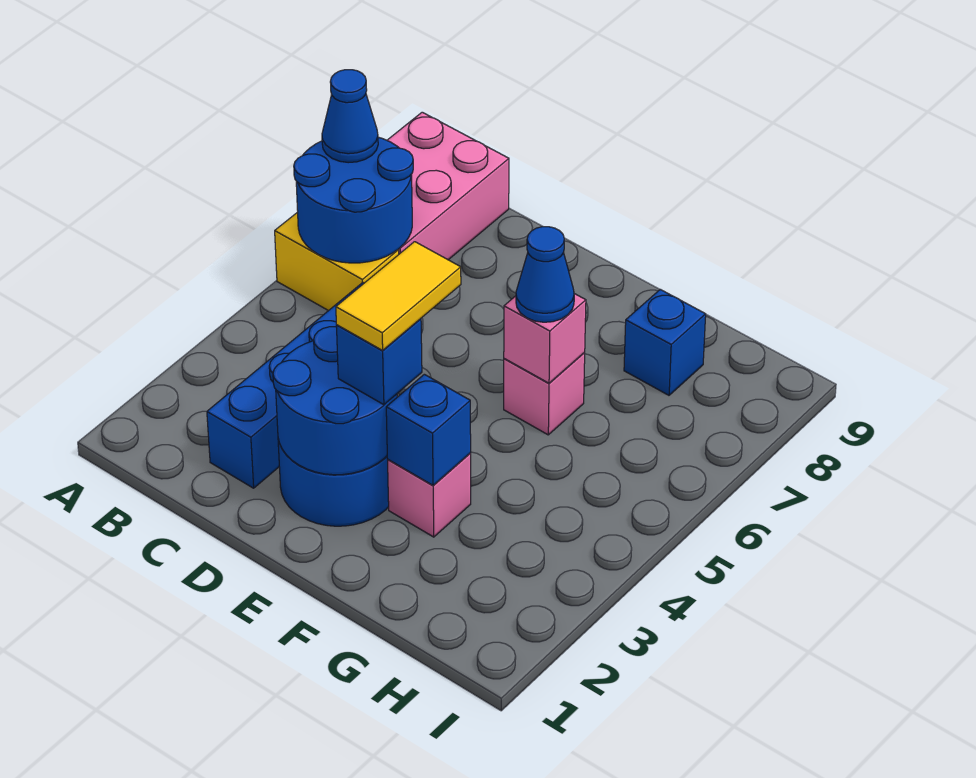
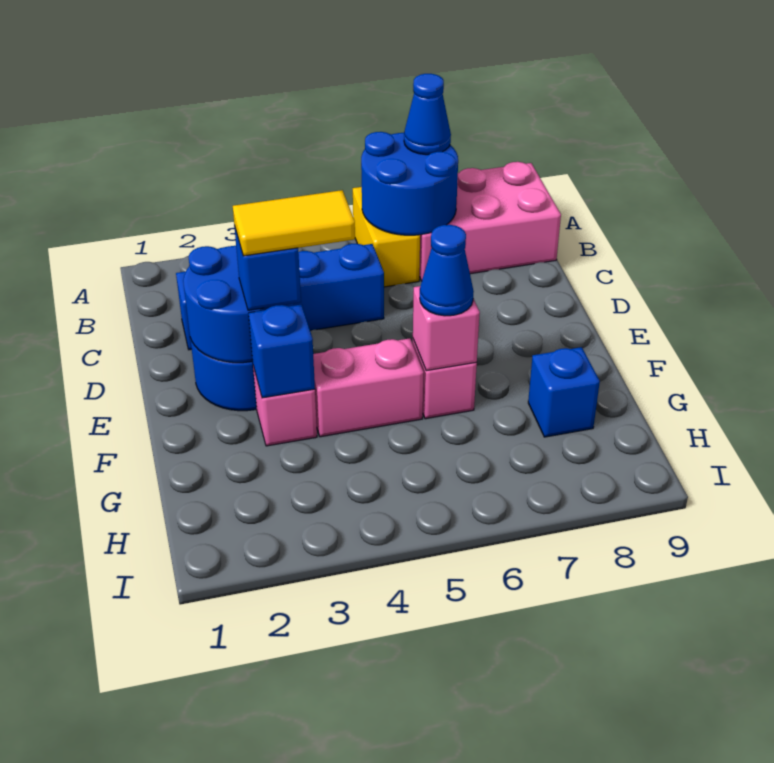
none -> pink 1x2 brick [313,338,424,437]

